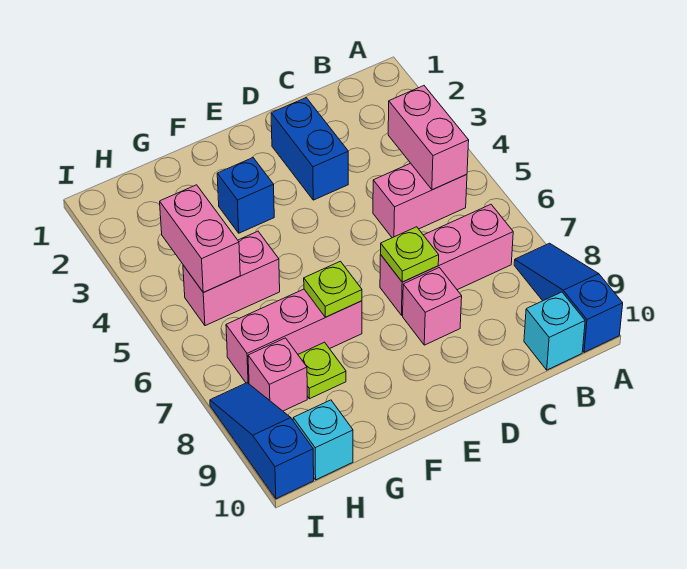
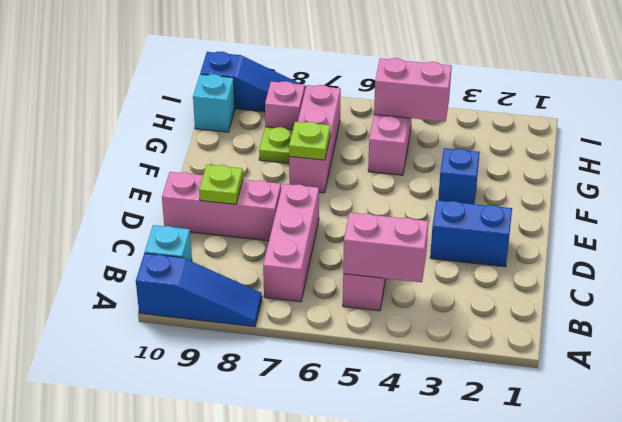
lime 1x1 plate [381,227,439,282] -> lime 1x1 plate moved to [199,165,243,204]
pink 1x1 brick [403,268,462,345] -> pink 1x3 brick [162,172,281,241]

